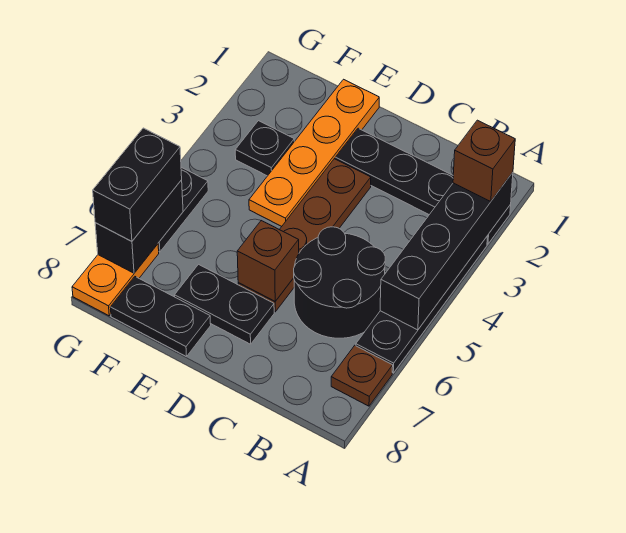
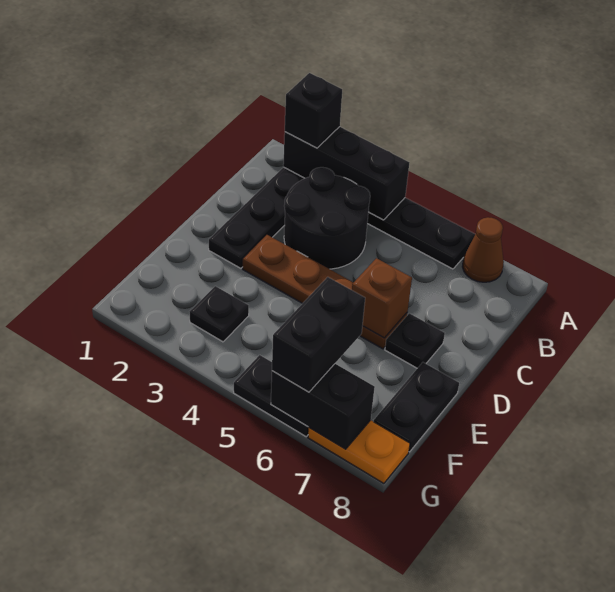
black 1x4 brick [380,172,513,330] -> black 1x3 brick [283,127,409,220]
brown 1x1 brick [453,120,515,201] -> black 1x1 brick [285,73,342,148]
brown 1x1 plate [331,346,393,406] -> brown 1x1 cone [462,217,504,282]
black 2x2 round brick [294,227,385,338] -> black 2x2 round brick moved to [284,167,370,269]
black 1x2 plate [175,264,274,344] -> black 1x1 plate [385,313,445,368]
orange 1x4 plate [249,79,379,226] -> none
black 1x2 brick [93,128,182,241] -> black 1x2 brick turned to [272,277,365,392]

